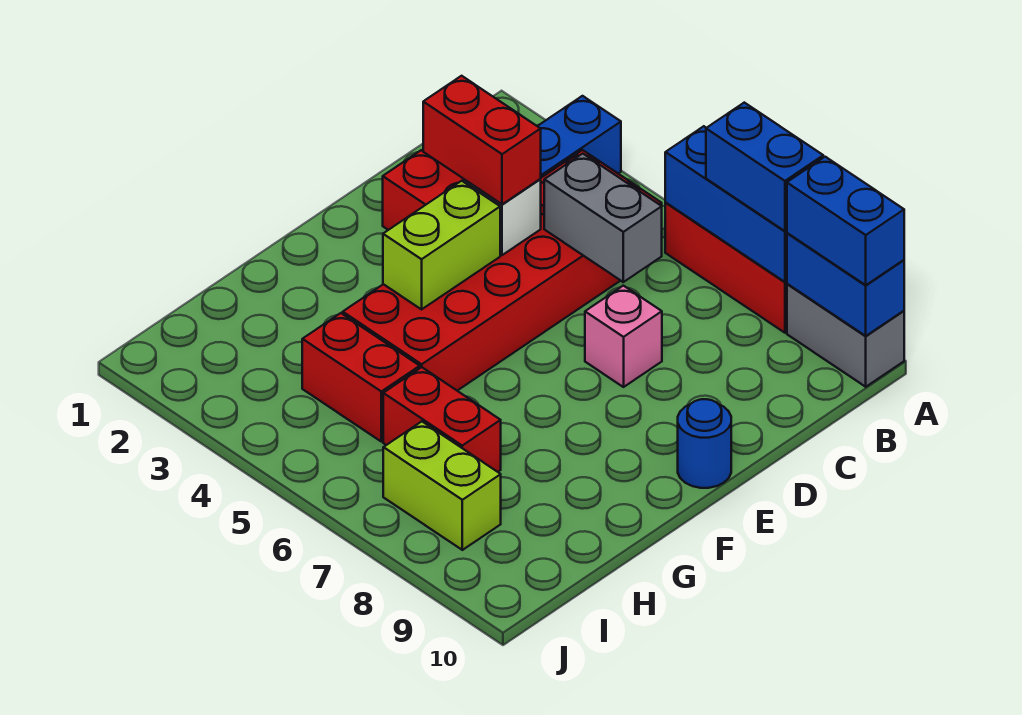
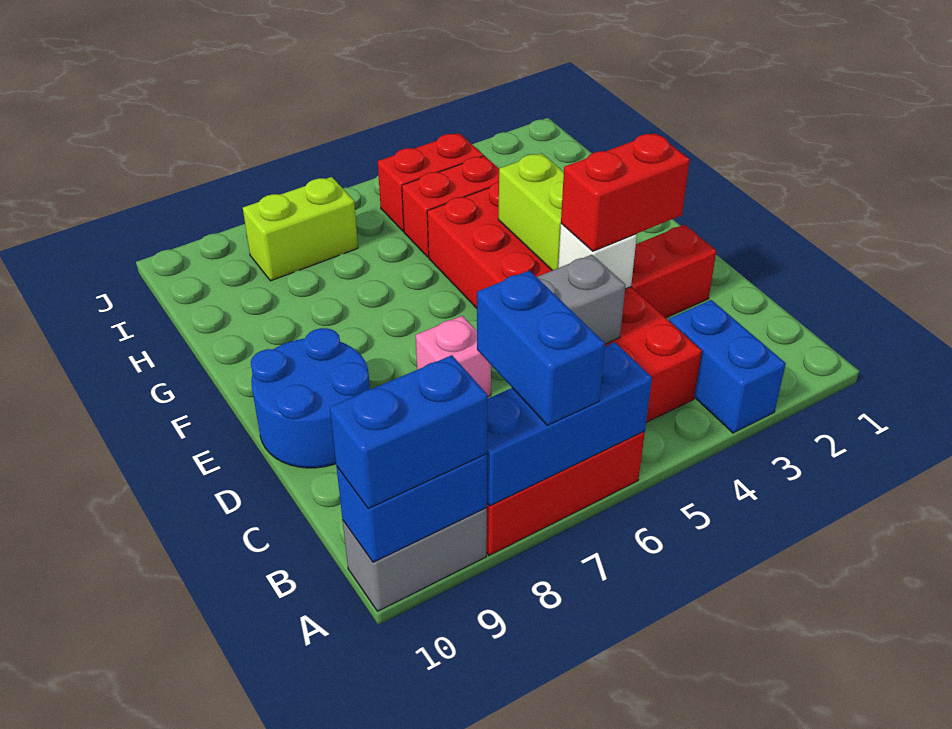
blue 1x2 brick [706,103,823,231] -> blue 1x2 brick turned to [477,271,605,425]
blue 1x1 round brick [678,399,731,488] -> blue 2x2 round brick [251,328,370,468]
red 1x2 brick [383,367,501,472] -> red 1x2 brick moved to [378,133,483,231]

